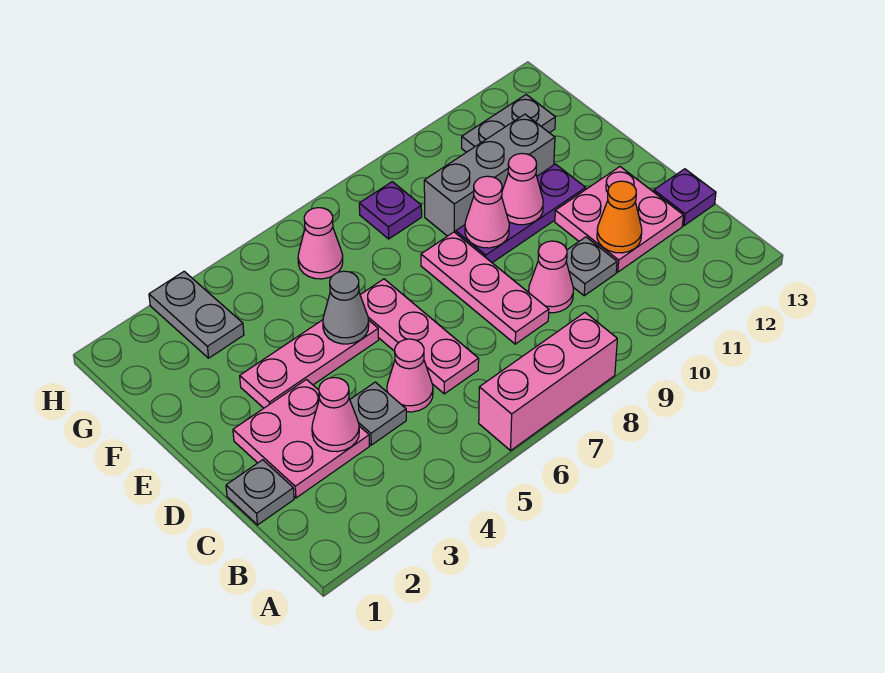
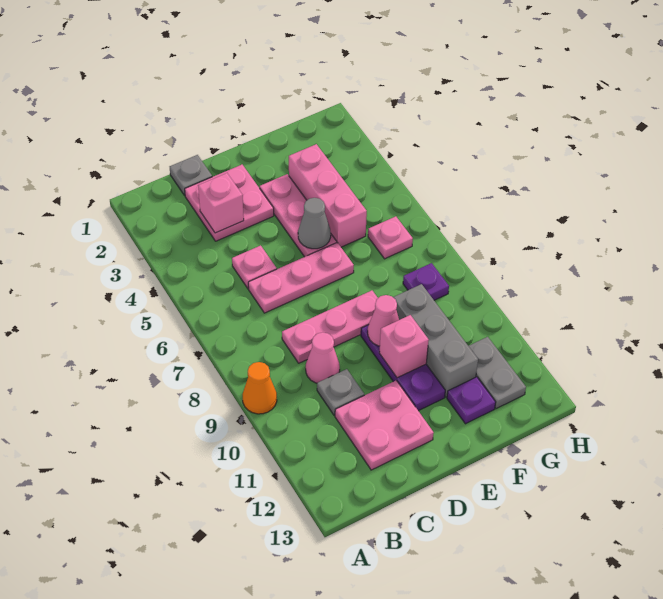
pink 1x3 brick [479,313,617,451] -> pink 1x3 brick moved to [289,144,367,247]
pink 1x1 cone [312,378,359,452] -> pink 1x1 brick [198,173,244,233]
grey 1x1 plate [350,382,406,445] -> none
pink 1x1 cone [387,339,433,412] -> pink 1x1 plate [232,245,277,289]
orange 1x1 cone [597,181,642,253] -> orange 1x1 cone moved to [243,362,277,414]
purple 1x1 plate [654,169,716,226] -> purple 1x1 plate moved to [447,377,496,424]
pink 1x1 cone [501,153,543,225] -> pink 1x1 brick [379,315,429,378]
grey 1x2 plate [149,271,244,358] -> none
pink 1x1 cone [298,208,343,279] -> pink 1x1 plate [368,216,413,259]

